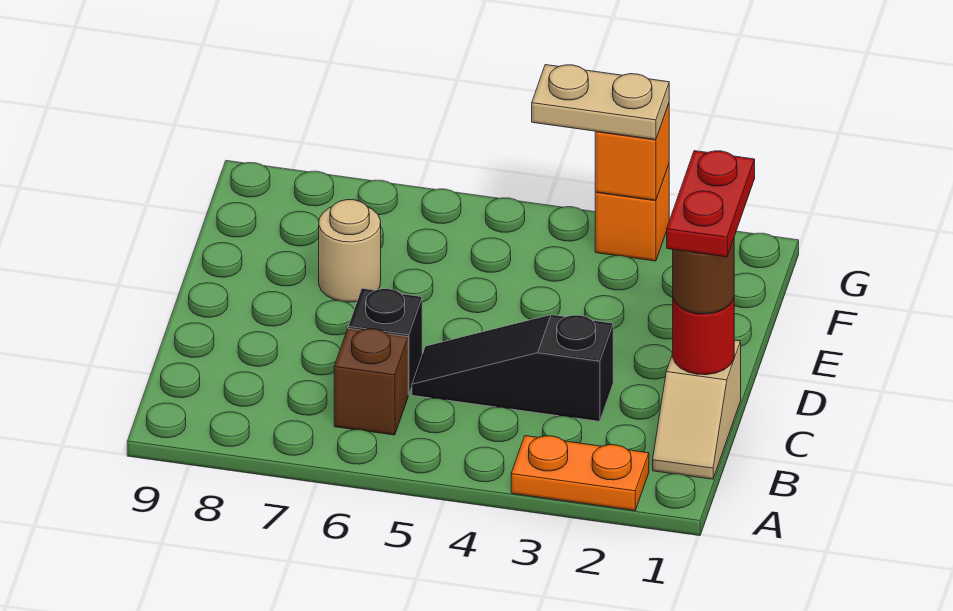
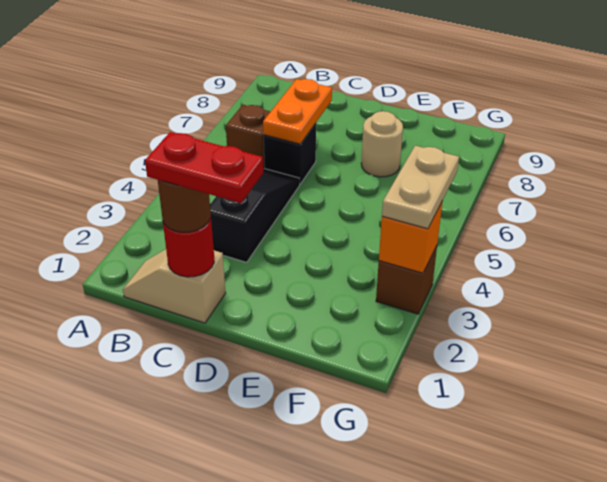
orange 1x2 plate [511,436,649,510] -> orange 1x2 plate moved to [263,79,332,144]
orange 1x1 brick [595,165,669,261] -> brown 1x1 brick [376,246,437,314]

